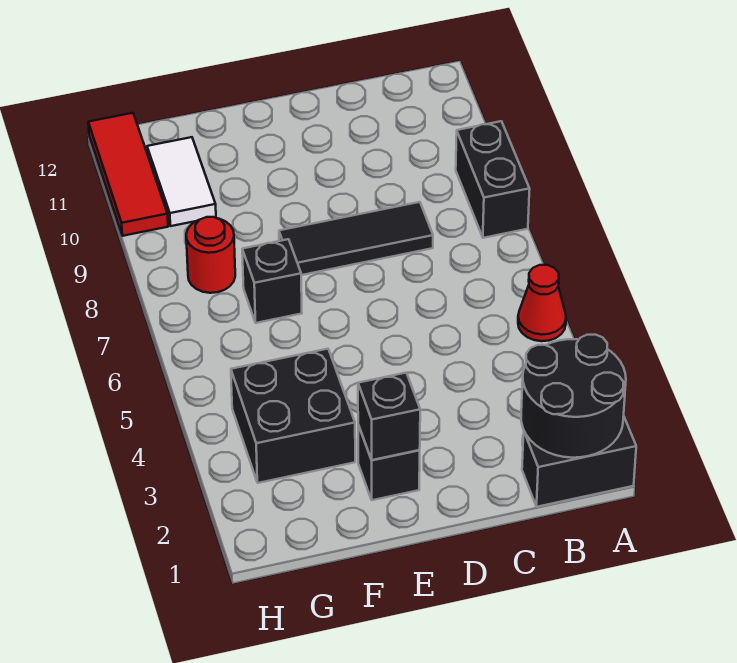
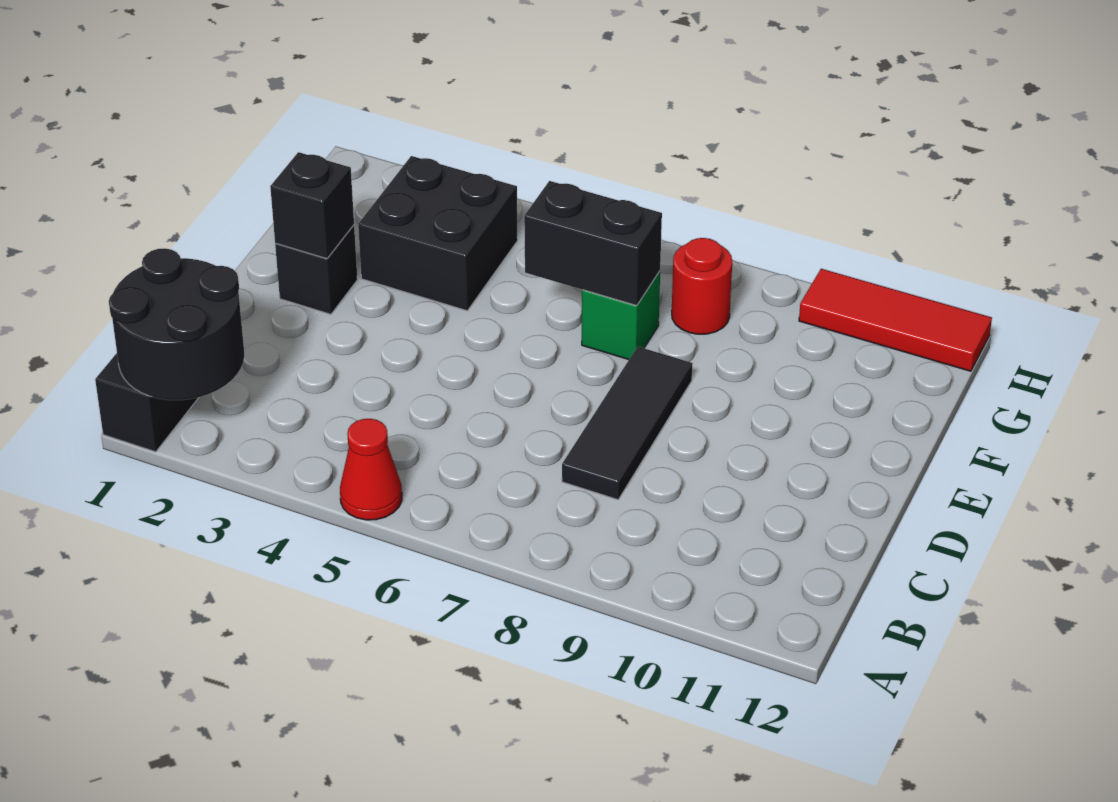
black 1x2 brick [456,121,530,238] -> black 1x2 brick moved to [524,181,662,306]
black 1x1 brick [242,239,302,323] -> green 1x1 brick [582,271,660,360]
white 1x2 tile [147,137,216,226] -> none

